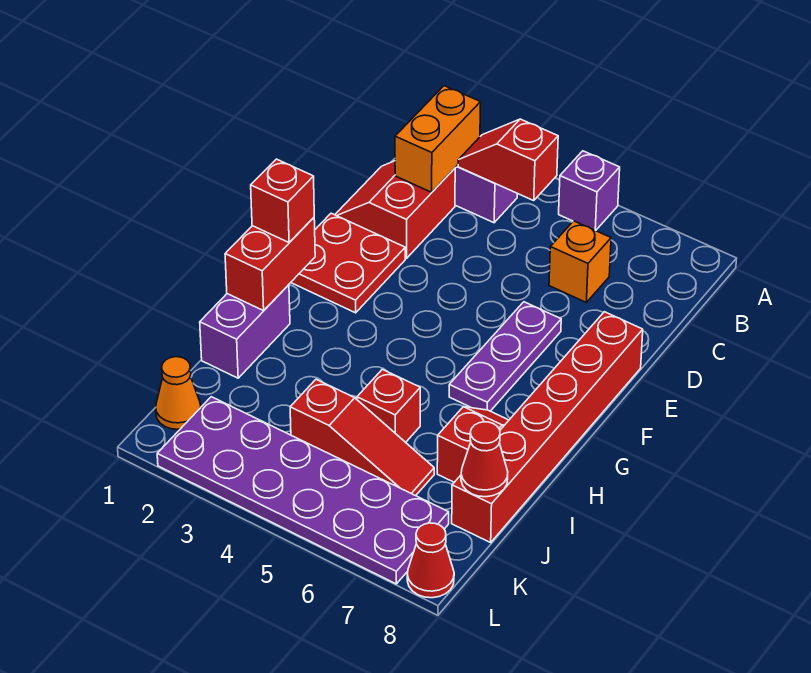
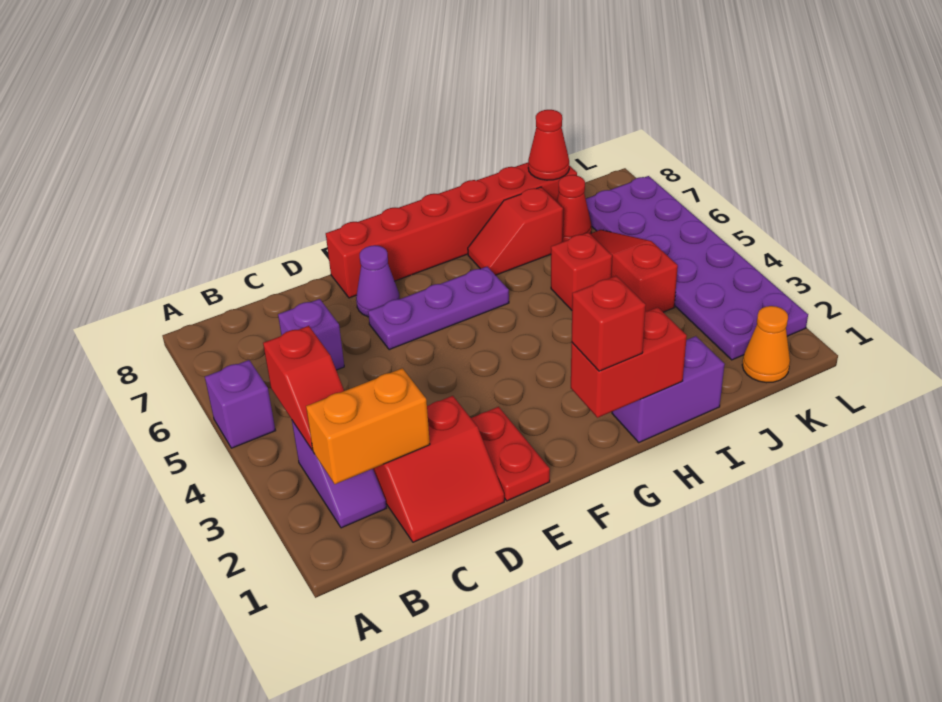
orange 1x1 brick [549,221,611,302] -> purple 1x1 brick [278,299,344,370]
red 2x2 plate [291,213,405,313] -> red 1x2 plate [471,407,550,501]
none -> purple 1x1 cone [356,245,400,317]
red 1x1 cone [407,523,454,598] -> red 1x1 cone moved to [557,175,592,242]

